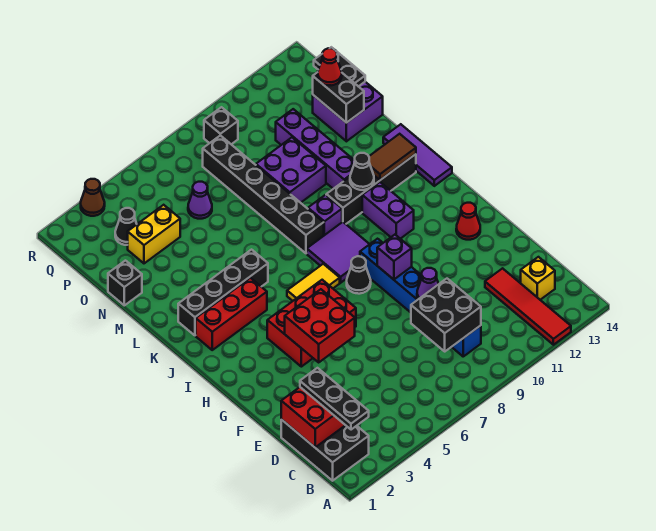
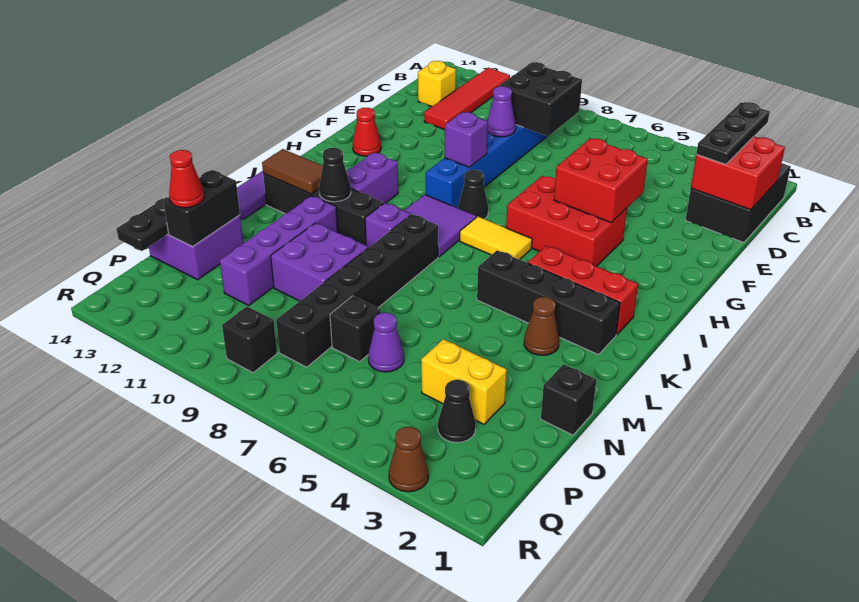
none -> brown 1x1 cone [524,297,559,355]
none -> black 1x1 brick [330,296,381,362]

